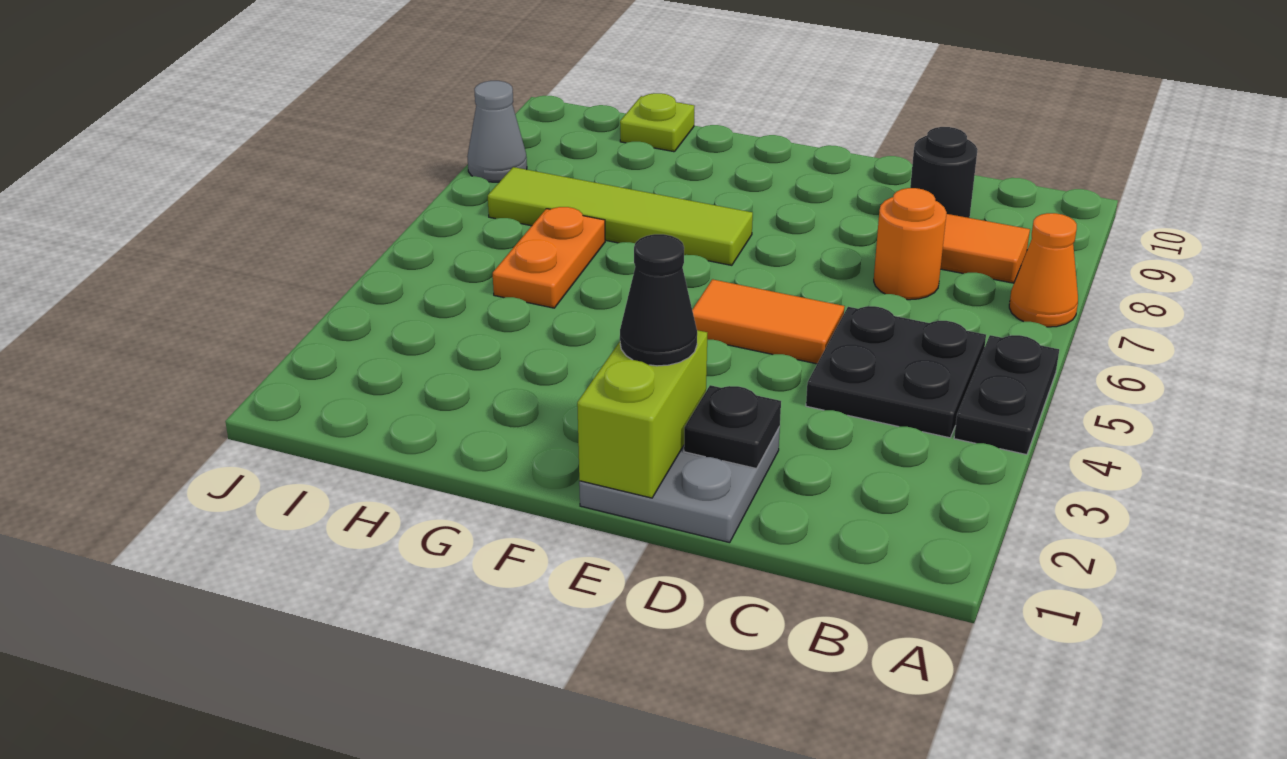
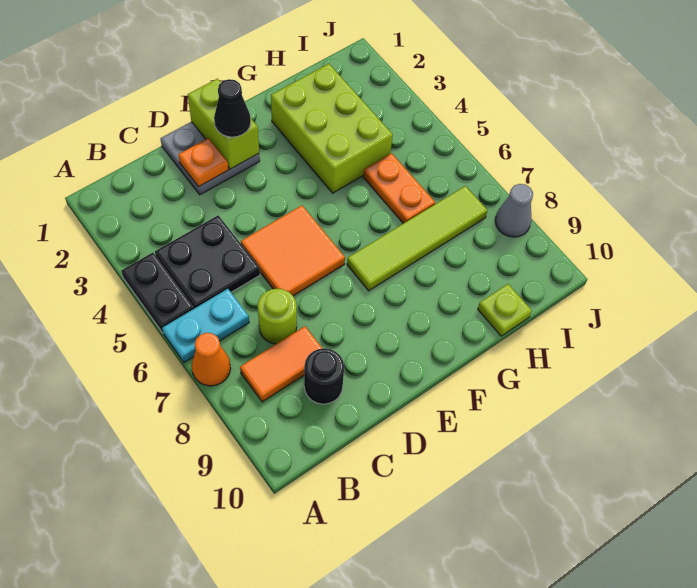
none -> cyan 1x2 plate [162,289,249,362]
orange 1x1 round brick [874,188,947,300] -> lime 1x1 round brick [258,289,297,344]
black 1x1 plate [684,385,781,469] -> orange 1x1 plate [178,138,228,187]
orange 1x2 tile [692,279,845,364] -> orange 2x2 tile [241,206,345,296]
none -> lime 2x3 brick [271,64,393,193]

